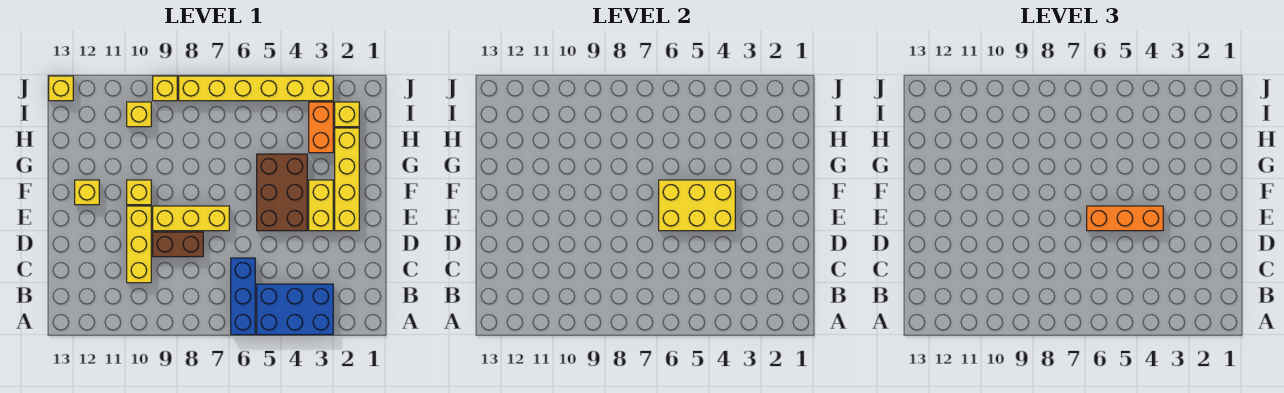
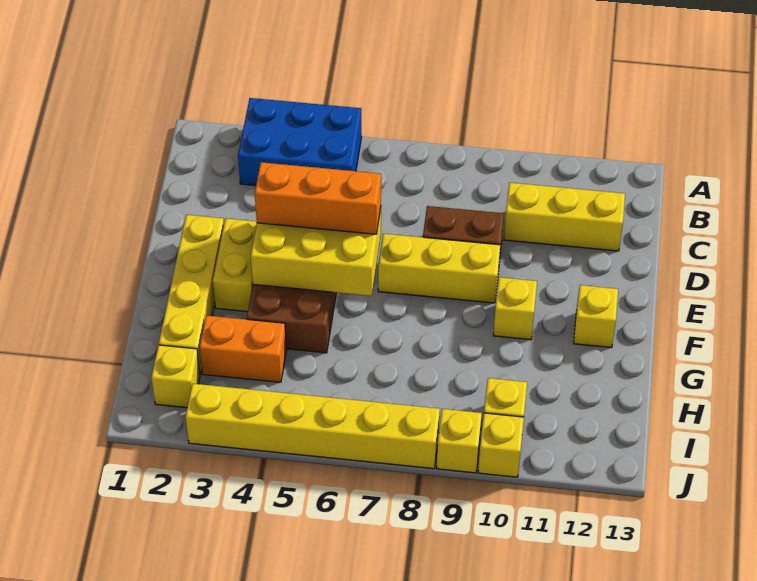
blue 1x3 brick [231,258,255,335] -> none
yellow 1x3 brick [127,206,151,283] -> yellow 1x3 brick turned to [504,183,625,251]
orange 1x2 brick [309,102,333,153] -> orange 1x2 brick turned to [199,315,287,382]
yellow 1x1 brick [49,76,73,101] -> yellow 1x1 brick moved to [478,413,524,477]

